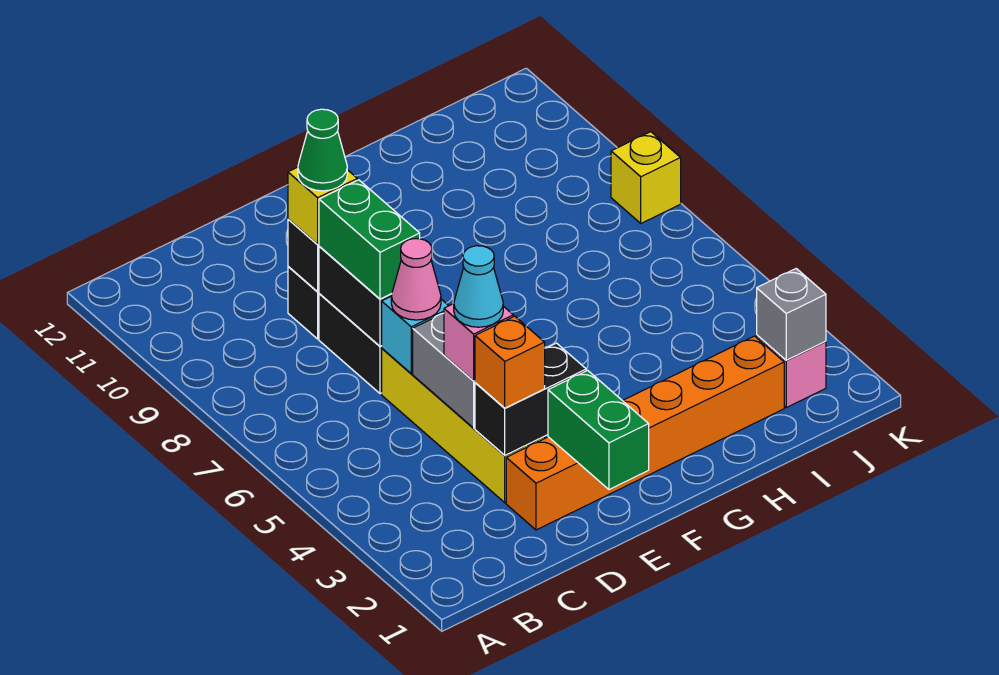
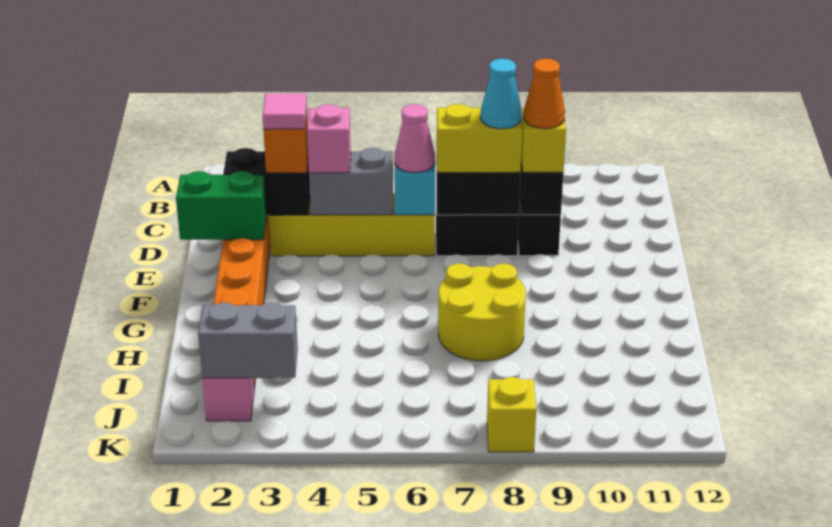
black 1x2 brick [475,343,586,455] -> black 1x2 brick turned to [223,148,310,215]
none -> pink 1x1 tile [263,93,307,129]
cyan 1x1 cone [454,246,503,327] -> cyan 1x1 cone moved to [480,59,522,129]
green 1x2 brick [319,180,420,299] -> yellow 1x2 brick [437,104,523,173]
green 1x1 cone [298,109,347,191] -> orange 1x1 cone [524,59,565,129]
none -> yellow 2x2 round brick [438,263,526,361]
grey 1x1 brick [757,269,826,360] -> grey 1x2 brick [198,302,298,378]

